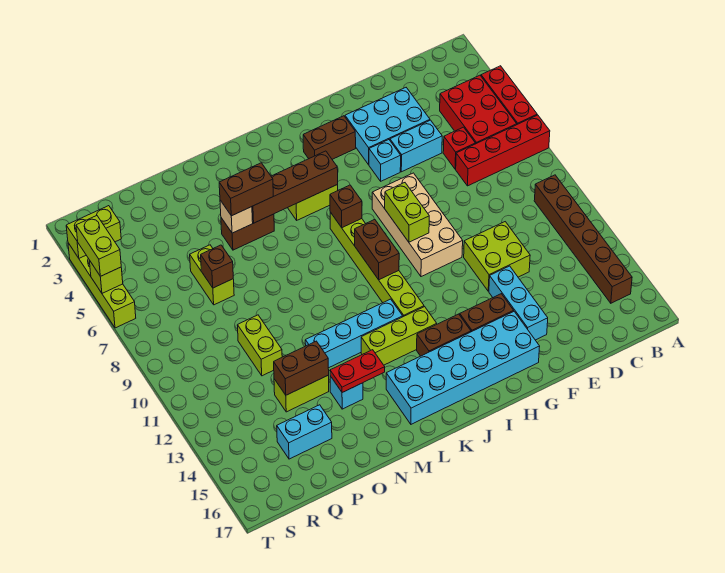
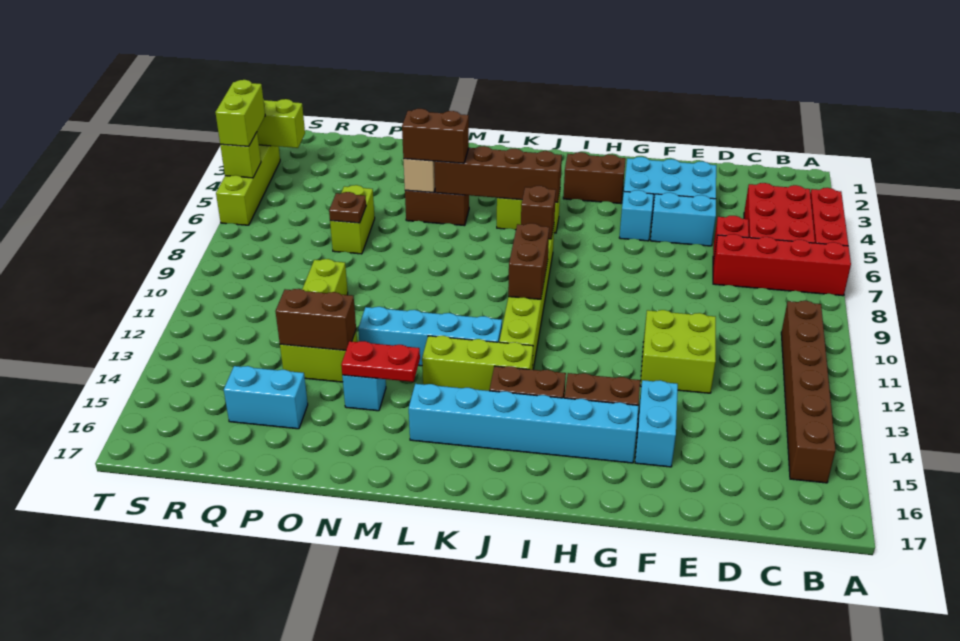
cyan 1x3 brick [489,266,548,340] -> cyan 1x2 brick [635,380,678,467]
tan 2x4 brick [372,173,463,277] -> none
cyan 2x6 brick [386,312,540,424] -> cyan 1x6 brick [409,384,638,463]
lime 1x2 brick [385,183,429,242] -> none
brown 1x1 brick [201,245,233,288] -> brown 1x1 plate [329,192,366,223]

